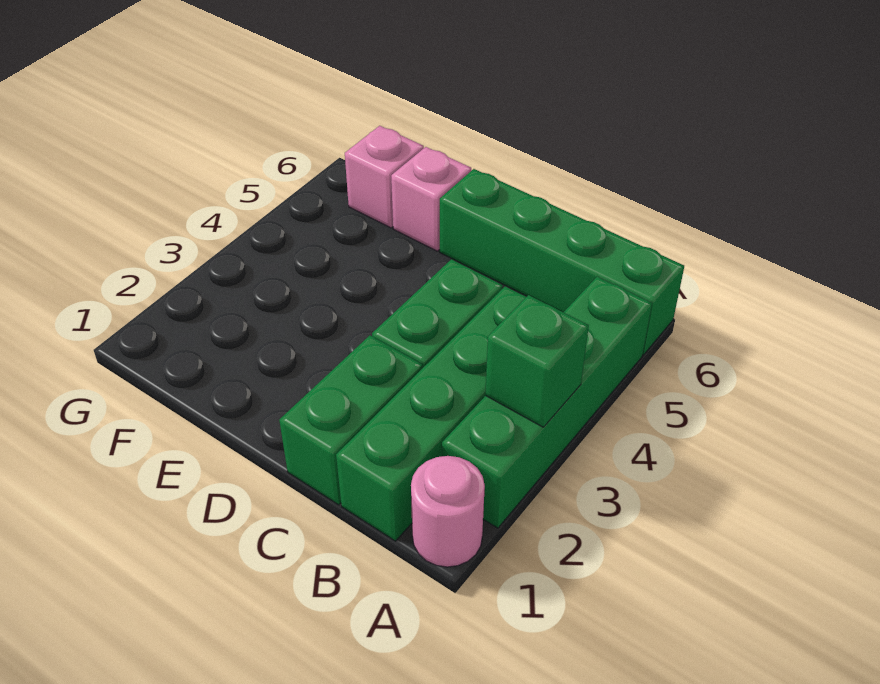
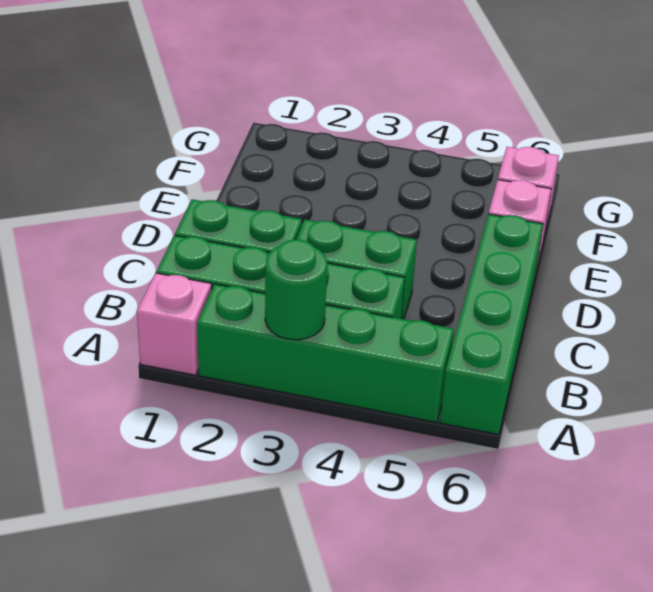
pink 1x1 round brick [411,456,485,567] -> pink 1x1 brick [137,273,212,375]
green 1x1 brick [485,295,589,427] -> green 1x1 round brick [265,240,327,340]

